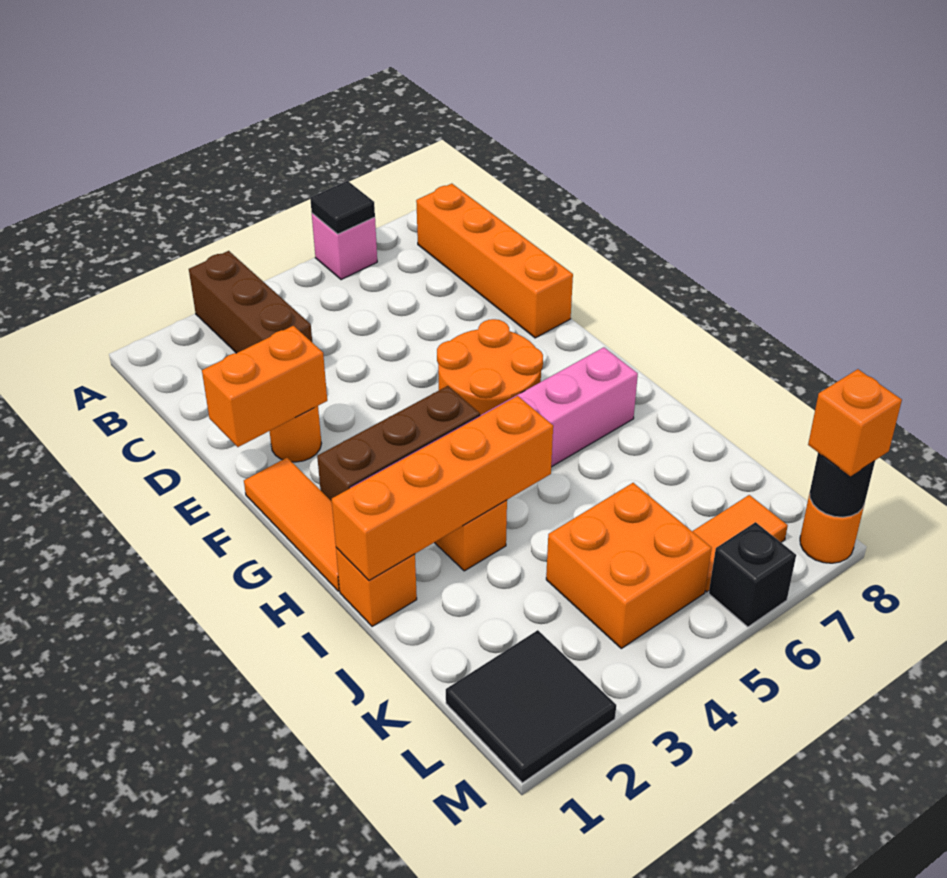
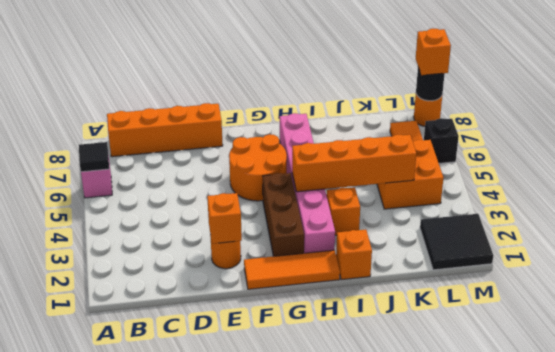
brown 1x3 brick [189,251,312,353] -> none
orange 1x2 brick [202,326,327,447] -> orange 1x1 brick [207,193,242,244]
orange 1x4 brick [332,396,553,580] -> orange 1x4 brick turned to [292,134,416,192]

